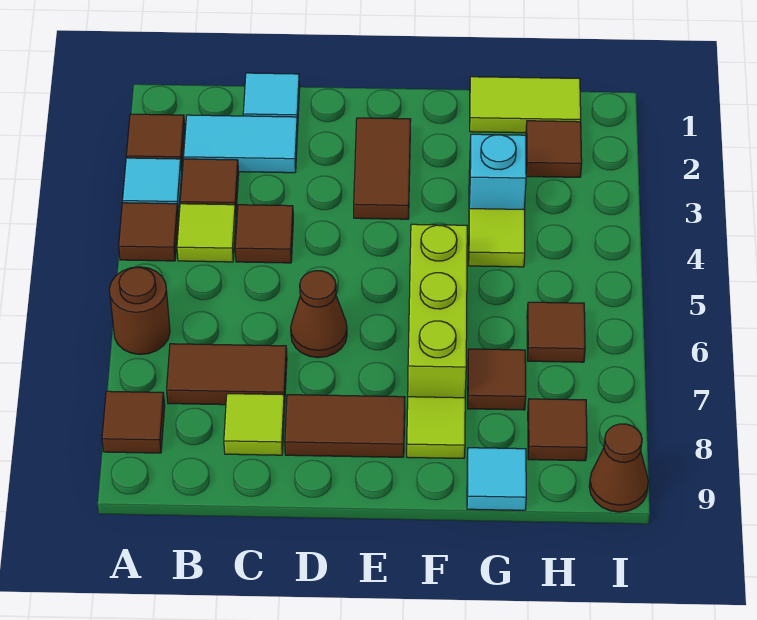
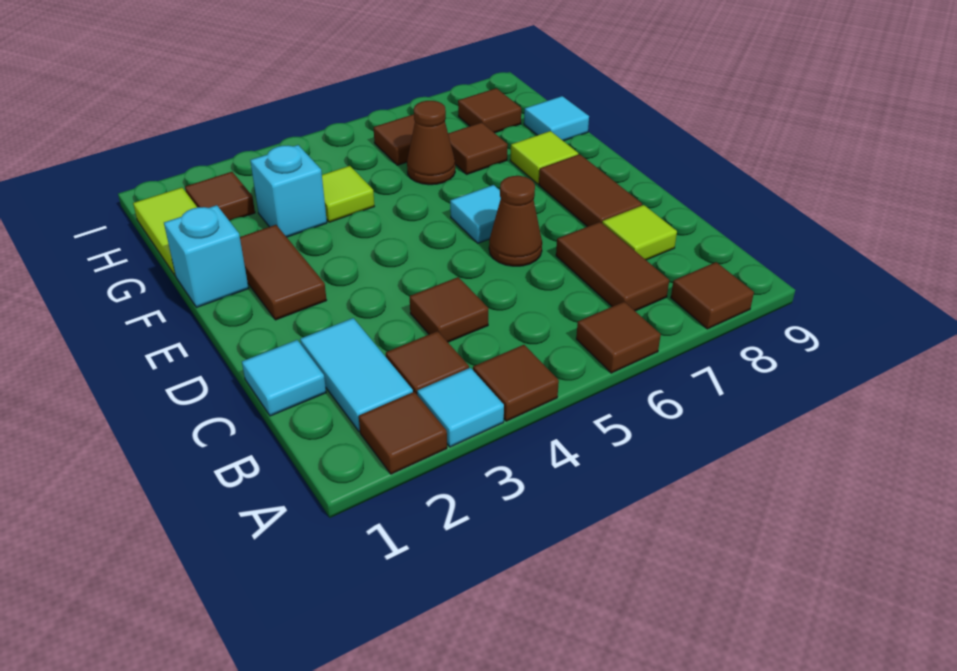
brown 1x1 round brick [109,267,170,354] -> brown 1x1 tile [576,302,661,373]
lime 1x1 tile [177,204,236,262] -> none
brown 1x2 tile [354,118,411,219] -> brown 1x2 tile turned to [240,225,327,320]
none -> cyan 1x1 tile [450,185,501,243]
none -> cyan 1x1 brick [164,205,249,307]
lime 1x3 brick [408,224,467,398] -> none
brown 1x1 cone [589,424,648,512] -> brown 1x1 cone moved to [407,101,455,185]

